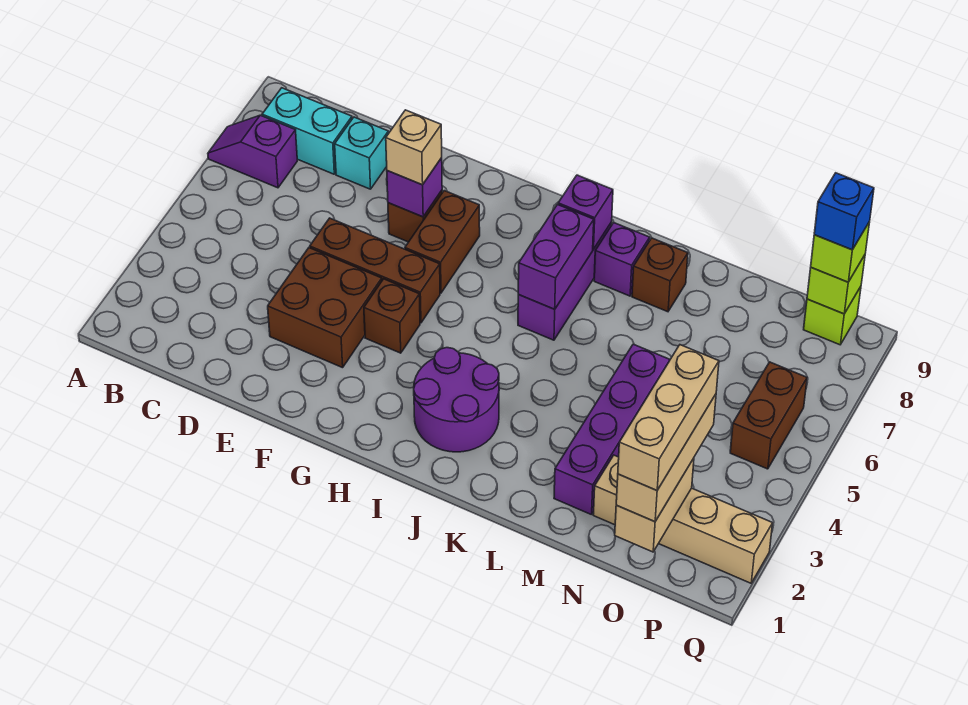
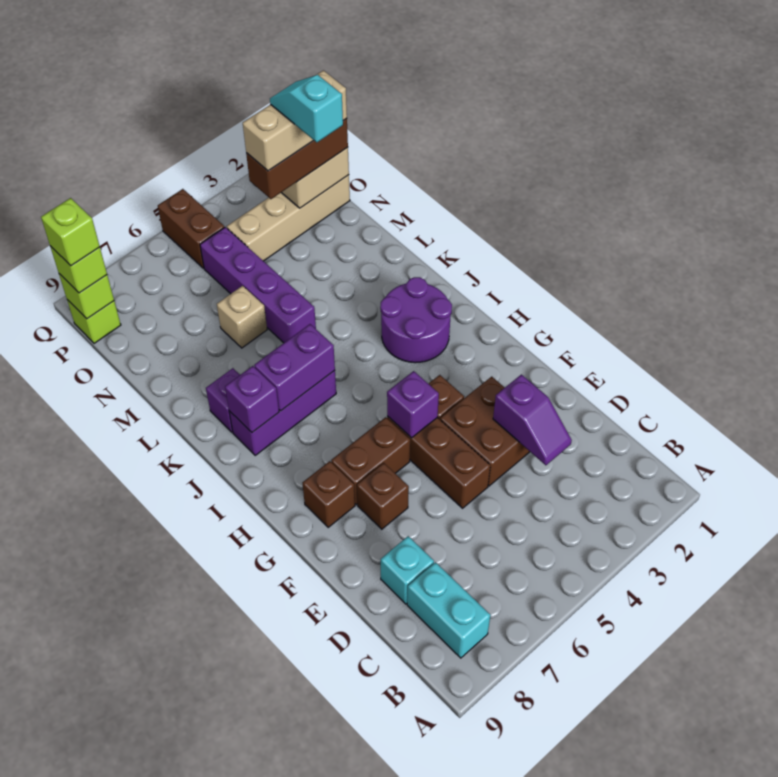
purple 1x2 slope [208,115,297,188] -> purple 1x2 slope moved to [493,375,572,465]
purple 1x1 brick [387,158,442,217] -> purple 1x1 brick moved to [387,371,439,438]
tan 1x1 brick [386,110,442,185] -> tan 1x1 brick moved to [217,286,267,348]
brown 1x1 brick [632,238,688,312] -> brown 1x1 brick moved to [302,461,355,527]
purple 1x4 brick [554,344,670,515] -> purple 1x4 brick turned to [200,227,316,343]
tan 1x4 brick [593,455,773,583] -> tan 1x4 brick turned to [227,175,350,261]
none -> cyan 1x2 slope [270,75,343,142]
tan 1x3 brick [616,394,716,522] -> brown 1x3 brick [246,119,348,199]
brown 1x2 brick [730,362,807,469] -> brown 1x2 brick turned to [158,189,225,268]
blue 1x1 brick [814,173,874,250] -> lime 1x1 brick [41,198,100,266]

